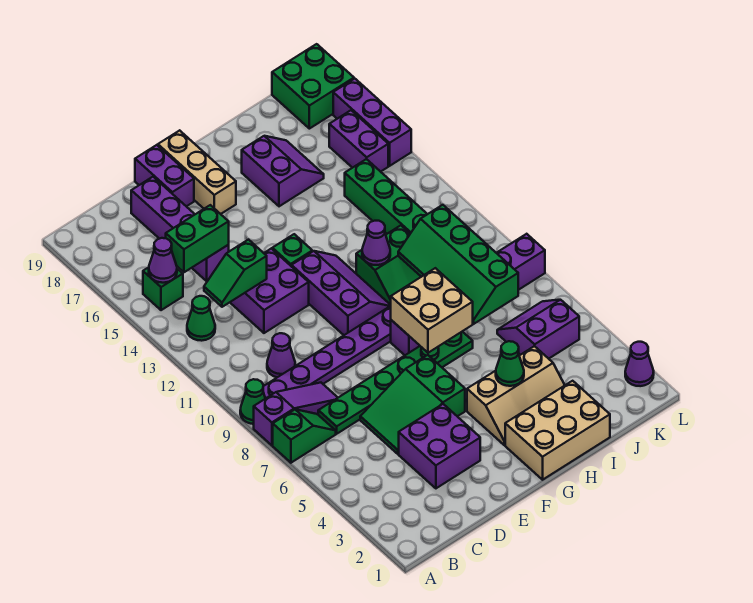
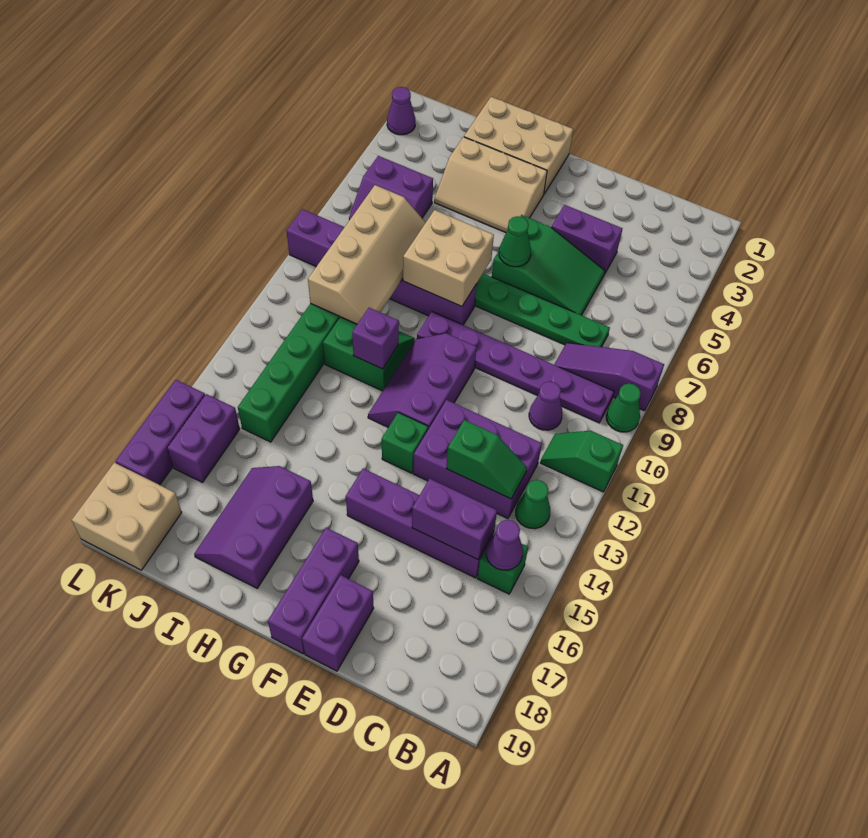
green 1x2 slope [273,409,336,463] -> green 1x2 slope moved to [540,431,623,492]
green 1x2 brick [166,205,229,272] -> purple 1x2 brick [412,479,497,559]
purple 2x2 brick [399,404,480,488] -> purple 1x2 brick [551,205,623,273]
purple 2x2 brick [230,248,309,333] -> purple 2x3 brick [413,400,542,518]
purple 1x4 brick [131,177,229,281] -> purple 1x4 brick turned to [346,469,494,578]
tan 1x3 brick [158,130,236,214] -> purple 1x3 brick [268,528,359,654]
tan 2x3 slope [467,346,565,445] -> tan 2x3 slope turned to [434,137,547,233]
green 1x1 cone [496,341,524,386] -> green 1x1 cone moved to [499,216,531,267]
purple 1x1 cone [362,221,390,265] -> purple 1x1 brick [352,308,399,369]
purple 2x2 slope [242,136,324,206] -> purple 2x3 slope [194,466,313,588]
green 2x4 slope [398,205,518,324] -> tan 2x4 slope [308,185,426,324]
green 2x2 brick [272,44,354,129] -> tan 2x2 brick [72,463,182,570]

